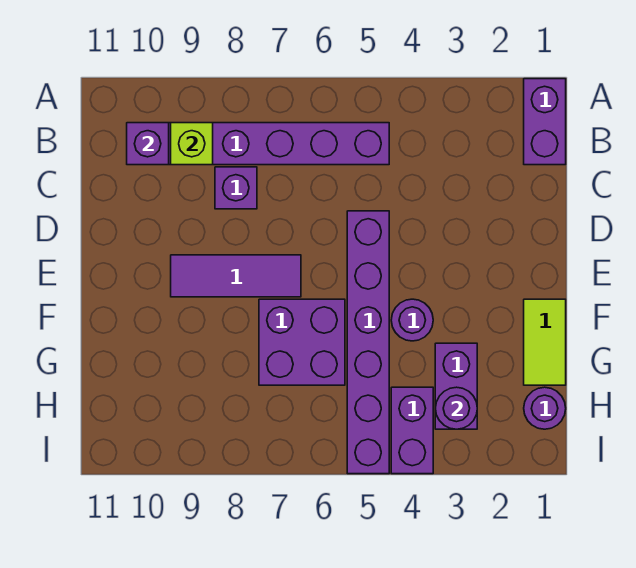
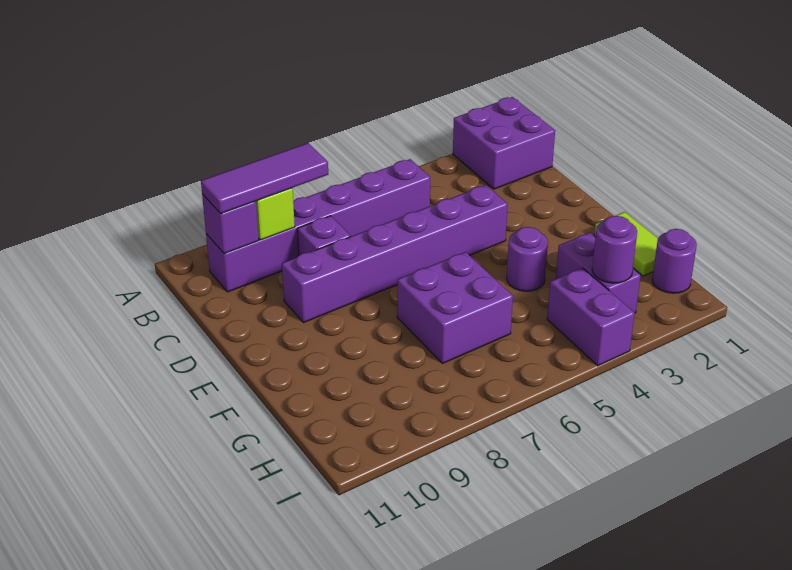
purple 1x2 brick [524,79,566,165] -> purple 2x2 brick [453,97,555,189]
purple 1x6 brick [347,211,389,474] -> purple 1x6 brick turned to [282,185,508,323]
purple 1x3 tile [171,255,301,297] -> purple 1x3 tile moved to [201,143,328,214]

